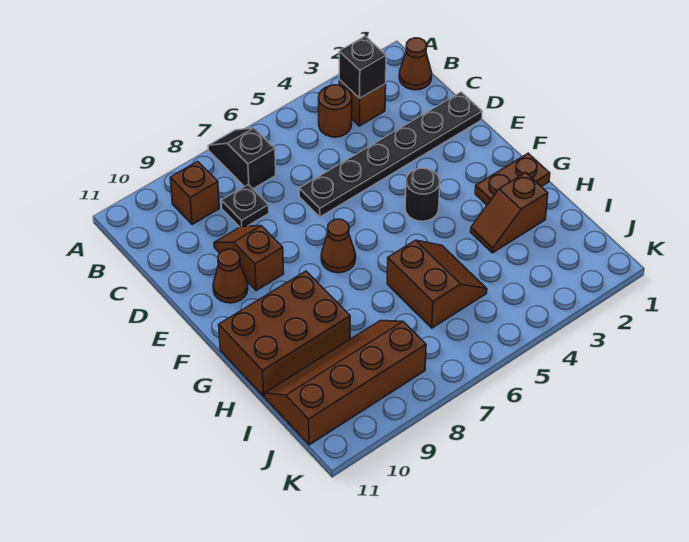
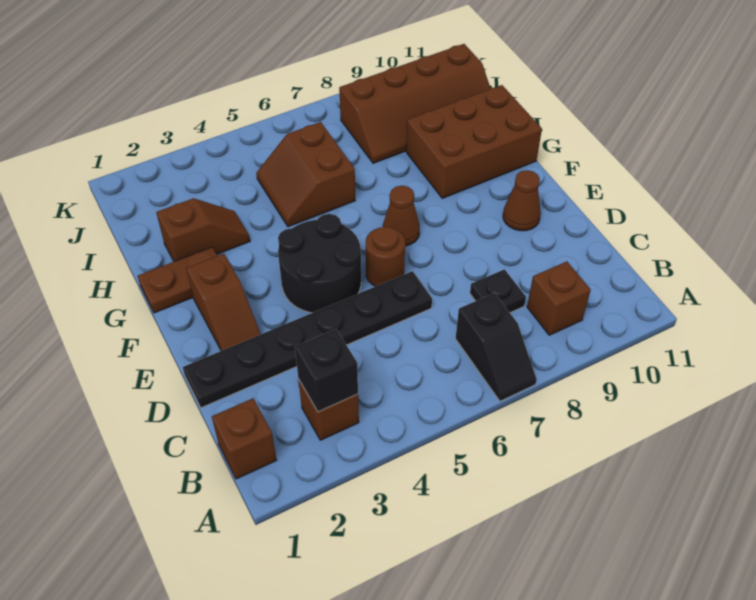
brown 1x1 cone [399,38,432,90] -> brown 1x1 brick [212,398,276,479]
brown 1x1 round brick [319,85,352,137] -> brown 1x1 round brick moved to [366,227,405,286]
brown 1x2 slope [214,226,284,291] -> brown 1x2 slope moved to [186,254,261,351]
black 1x1 round brick [405,168,440,221] -> black 2x2 round brick [278,214,361,313]

